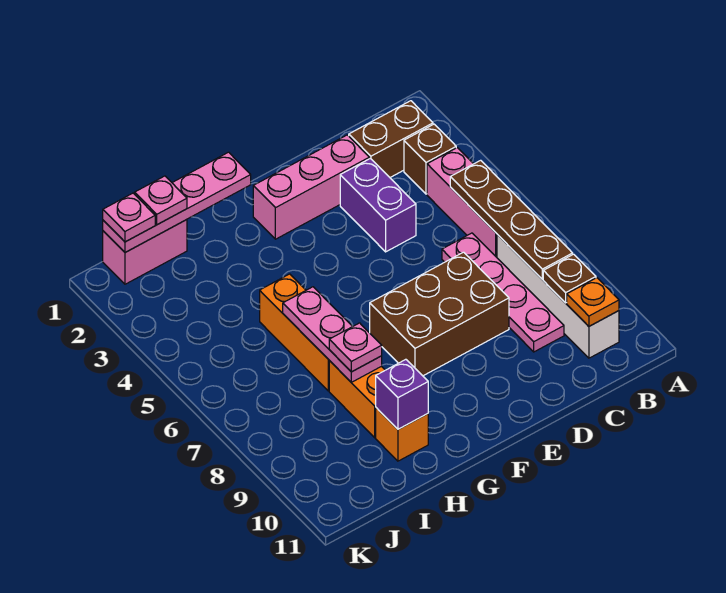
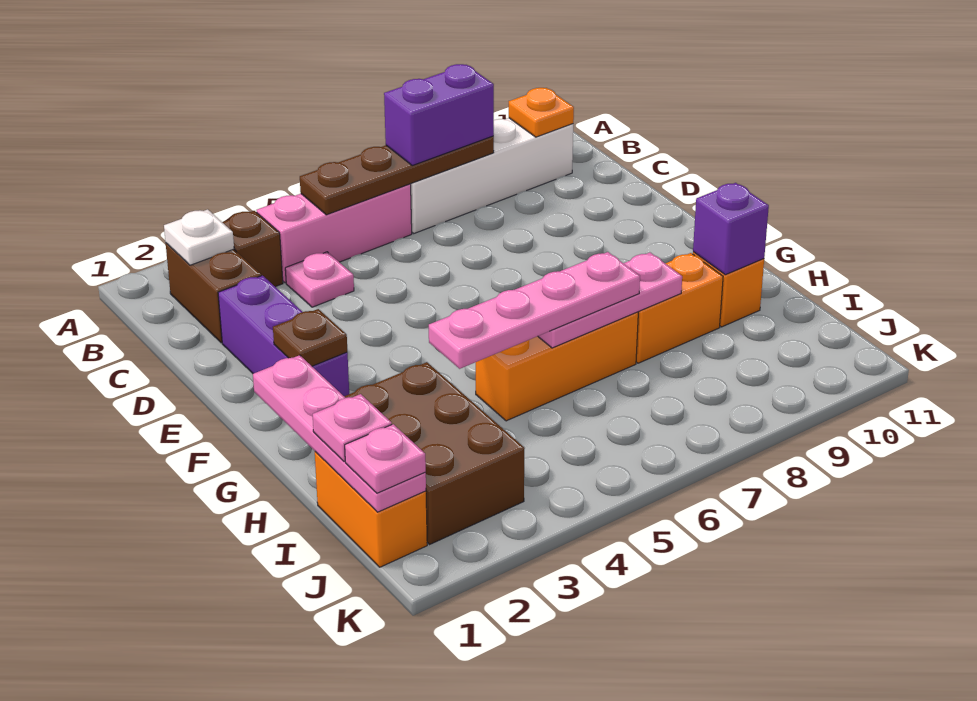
none -> white 1x1 plate [164,209,234,265]
brown 1x1 plate [543,254,596,303] -> brown 1x1 plate moved to [273,309,347,366]
pink 1x4 plate [442,233,564,352] -> pink 1x4 plate moved to [429,252,640,369]
pink 1x3 brick [253,135,369,239] -> purple 1x3 brick [218,276,349,396]
purple 1x2 brick [340,158,416,252] -> purple 1x2 brick moved to [384,64,494,165]
brown 2x3 brick [370,252,509,376] -> brown 2x3 brick moved to [344,362,525,544]
pink 1x1 plate [329,323,382,372] -> pink 1x1 plate moved to [285,252,354,307]
pink 1x2 brick [103,220,187,284] -> orange 1x2 brick [315,452,427,567]

